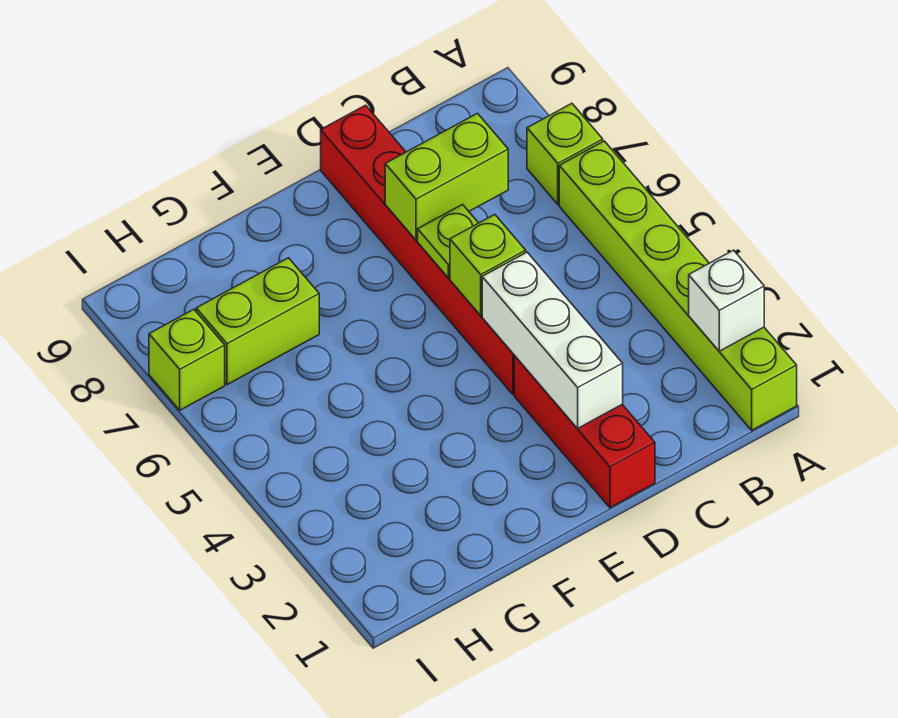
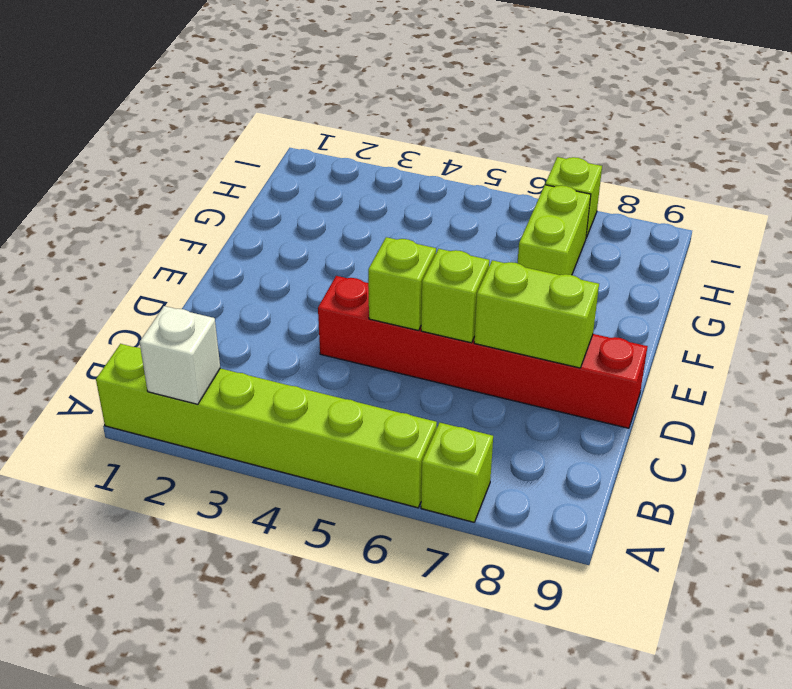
lime 1x2 brick [385,113,508,240] -> lime 1x2 brick turned to [474,260,599,368]
red 1x3 brick [514,356,655,508] -> none
white 1x3 brick [482,252,623,429] -> none
lime 1x1 plate [418,205,478,278] -> lime 1x1 brick [421,249,489,343]

